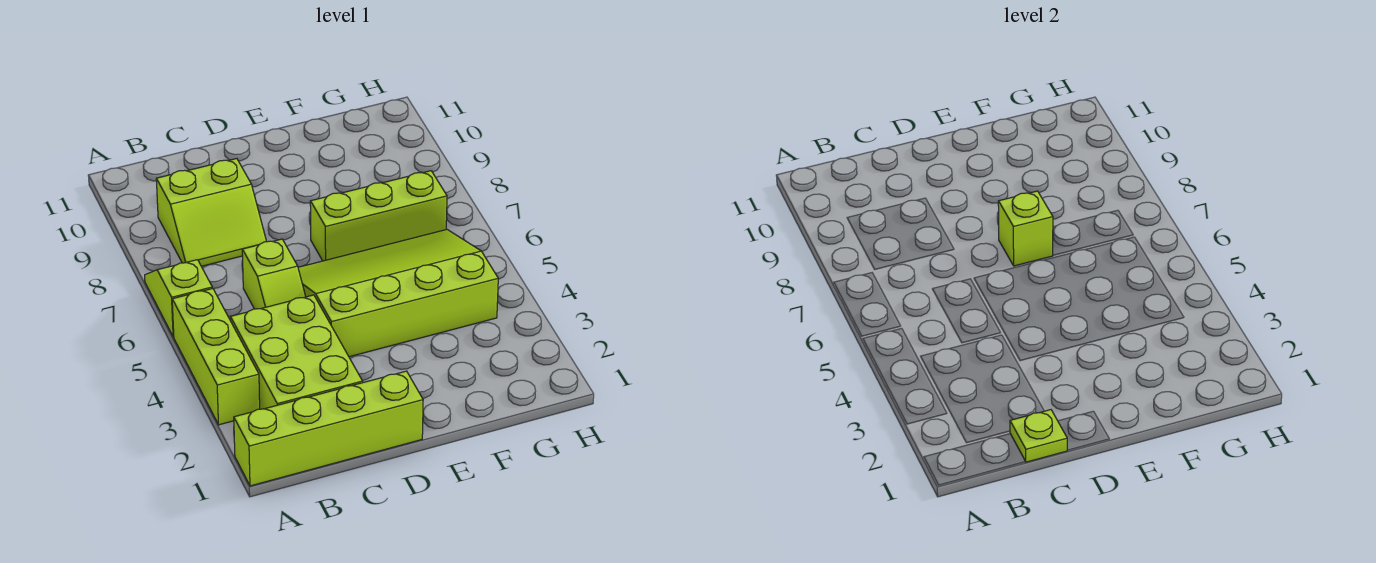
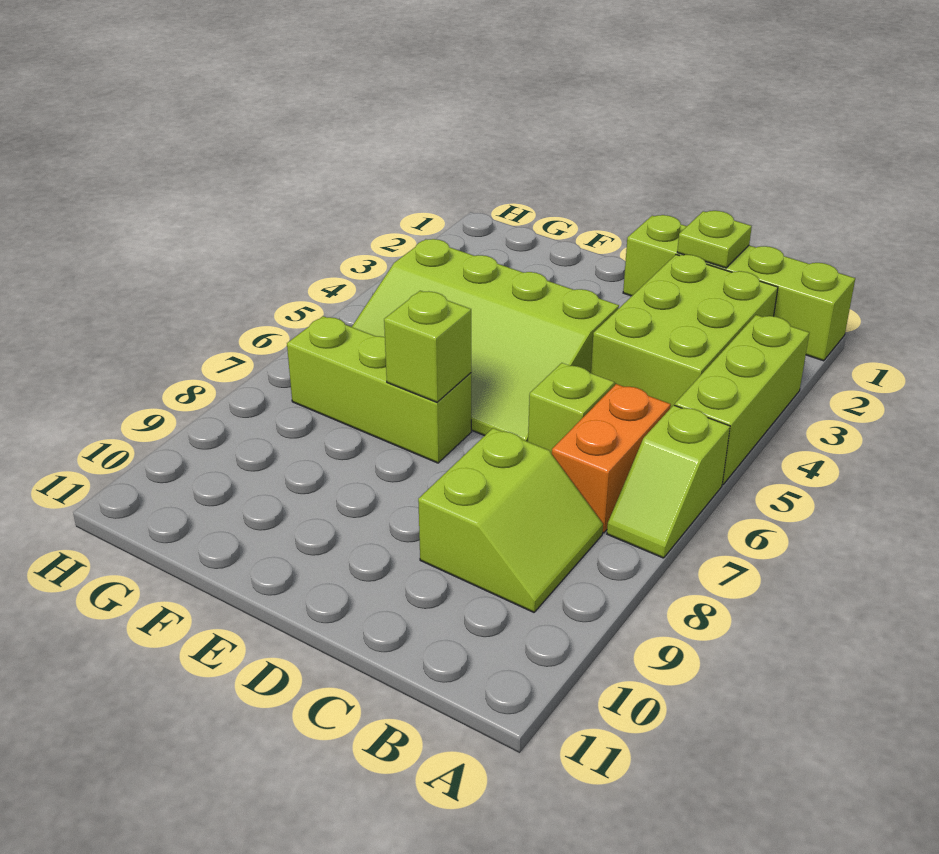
none -> orange 1x2 brick [552,384,671,533]
lime 2x2 slope [156,159,267,266] -> lime 2x2 slope turned to [418,428,603,612]

